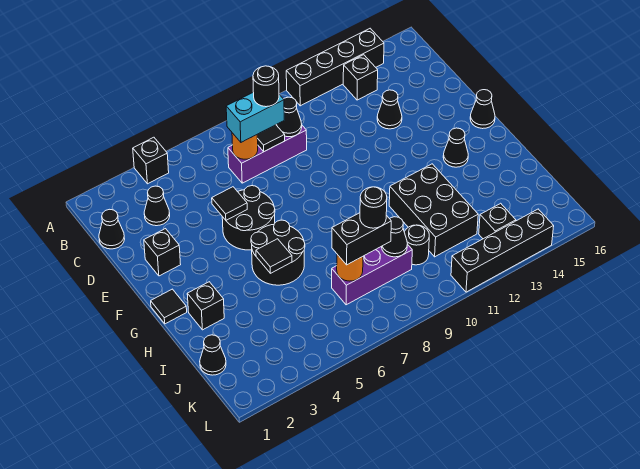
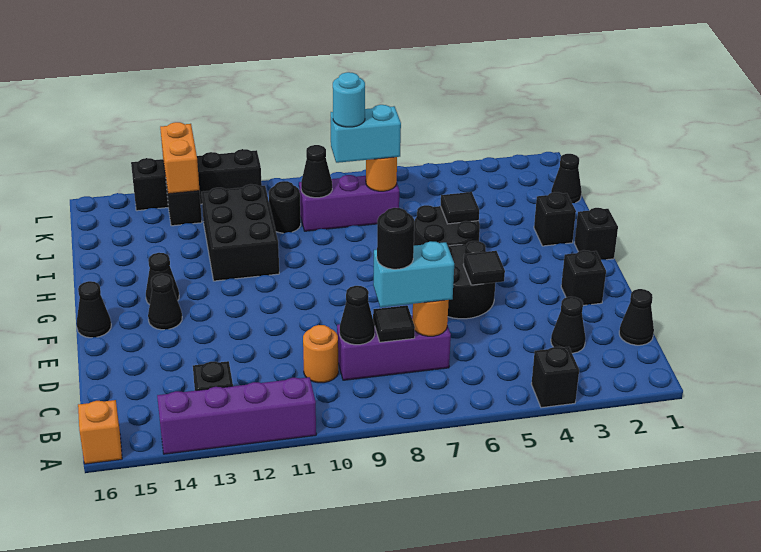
black 1x4 brick [286,28,384,106] -> purple 1x4 brick [157,377,316,454]
none -> orange 1x1 brick [78,400,122,464]
none -> orange 1x1 round brick [303,325,338,383]
black 1x1 cone [377,90,402,129] -> black 1x1 cone moved to [148,274,182,330]
black 1x1 tile [151,289,187,324] -> black 1x1 brick [574,208,618,260]
black 1x2 brick [332,213,391,265] -> cyan 1x2 brick [331,105,401,163]
black 1x1 round brick [360,187,387,228] -> cyan 1x1 round brick [333,72,365,127]
none -> orange 1x2 brick [160,122,200,194]

